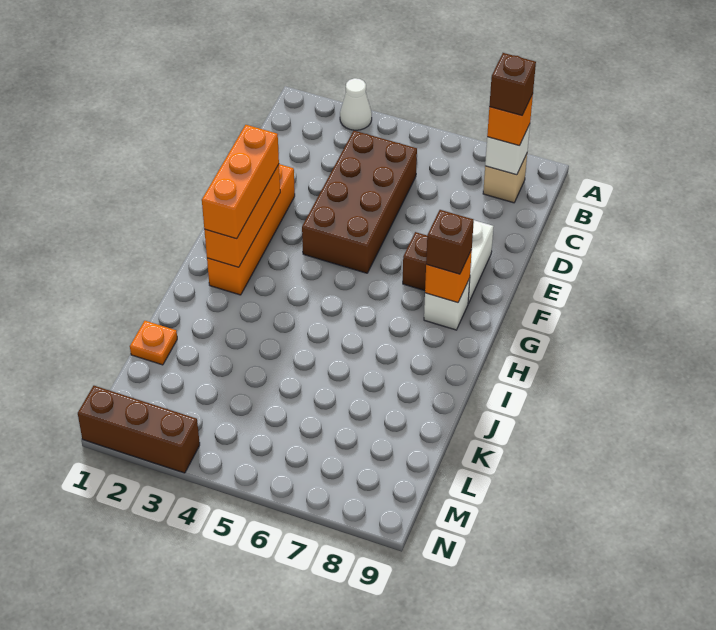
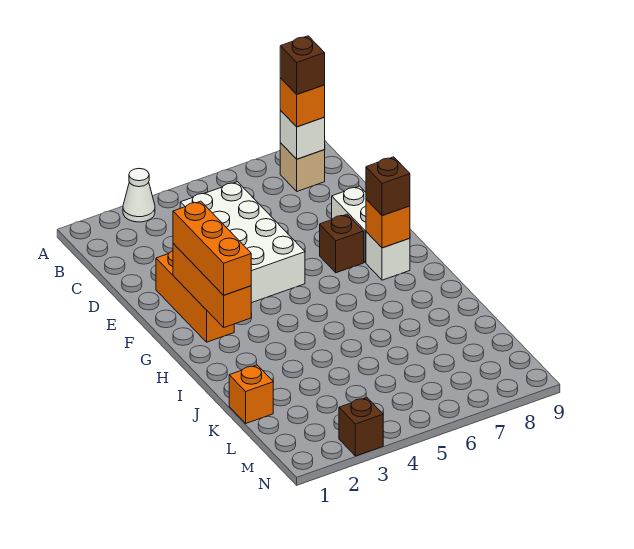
brown 2x4 brick [302,131,417,273] -> white 2x4 brick [180,182,305,303]
orange 1x4 brick [207,164,295,295] -> orange 1x3 brick [156,251,234,342]
orange 1x1 plate [130,321,177,365] -> orange 1x1 brick [229,365,273,423]
brown 1x3 brick [78,386,200,473] -> brown 1x1 brick [339,397,383,456]

